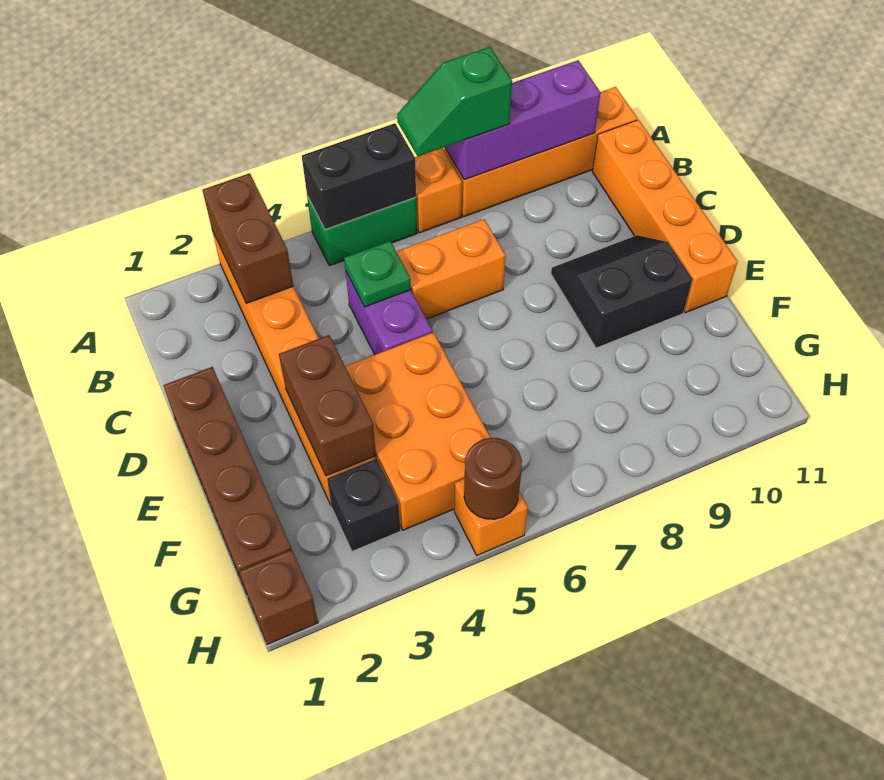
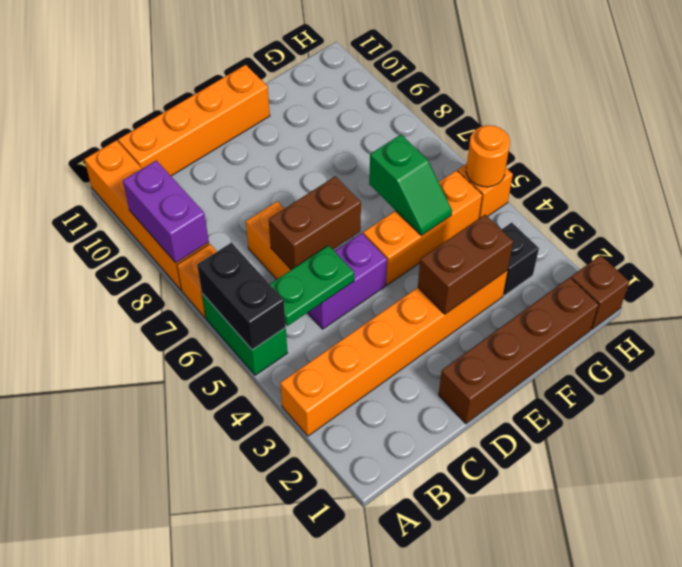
brown 1x2 brick [203,173,293,303] -> brown 1x2 brick moved to [269,176,361,270]
green 1x2 slope [397,47,512,156] -> green 1x2 slope moved to [369,135,452,236]
purple 1x3 brick [445,60,601,180] -> purple 1x2 brick [123,160,209,263]
green 1x1 plate [344,241,411,307] -> green 1x2 plate [270,245,354,326]
black 2x2 slope [551,235,693,348] -> none
orange 2x3 brick [345,332,490,530] -> orange 1x3 brick [363,170,482,285]
brown 1x1 round brick [464,438,522,519] -> orange 1x1 round brick [466,125,510,187]

